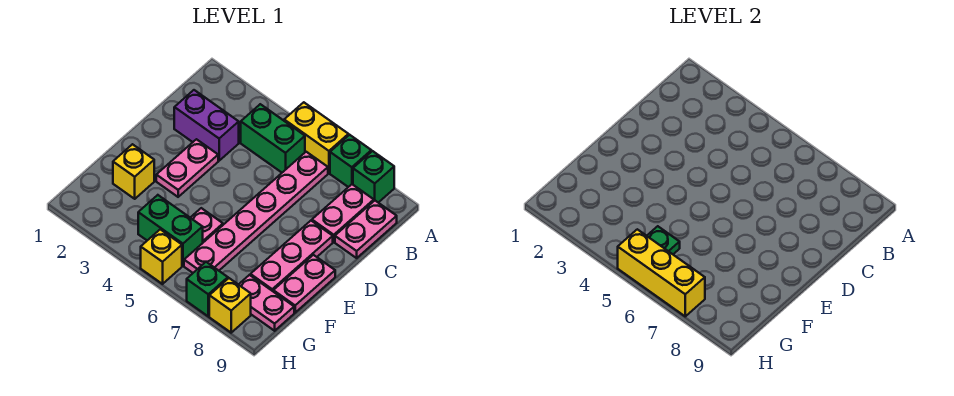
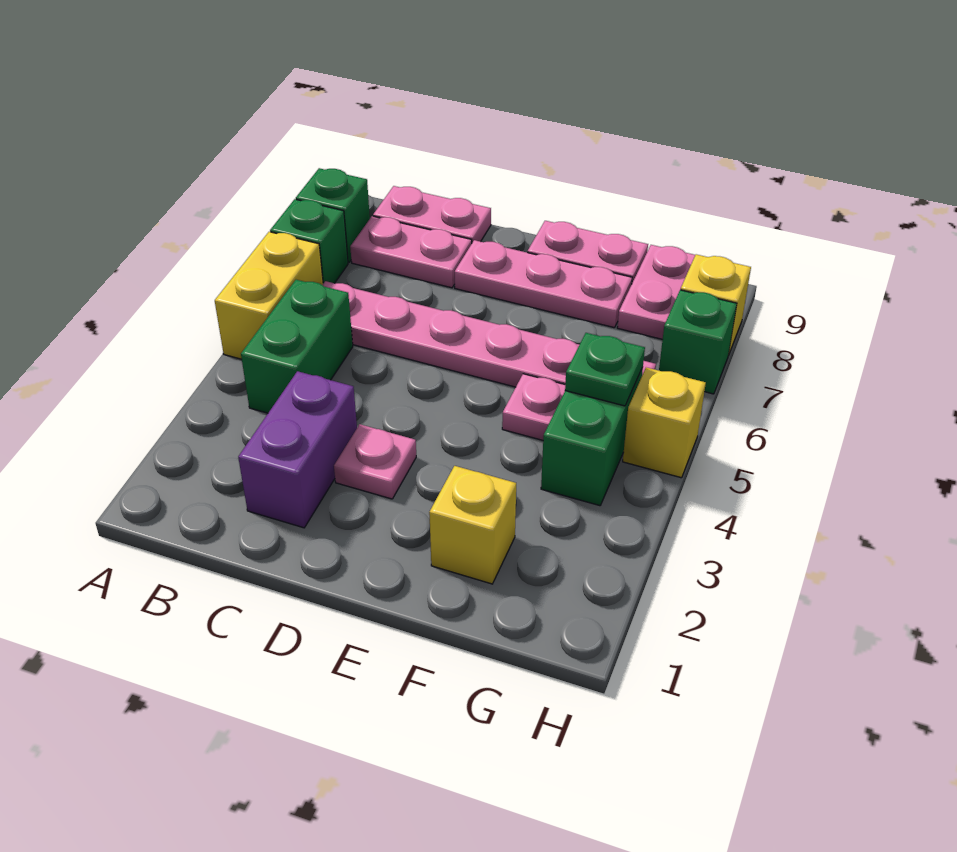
pink 1x2 plate [156,139,218,197] -> pink 1x1 plate [334,424,416,499]
yellow 1x3 brick [618,229,705,316] -> none

